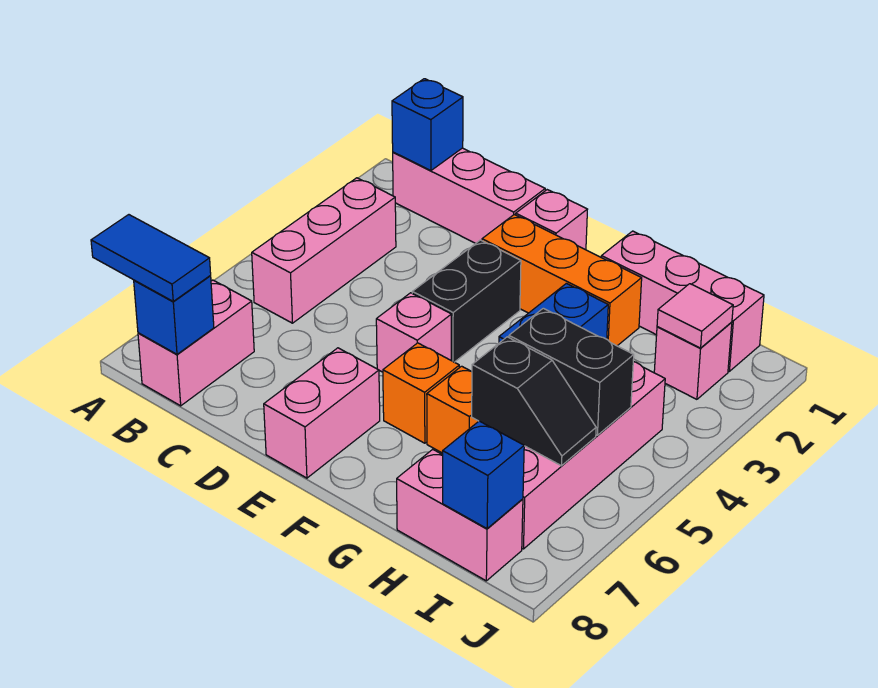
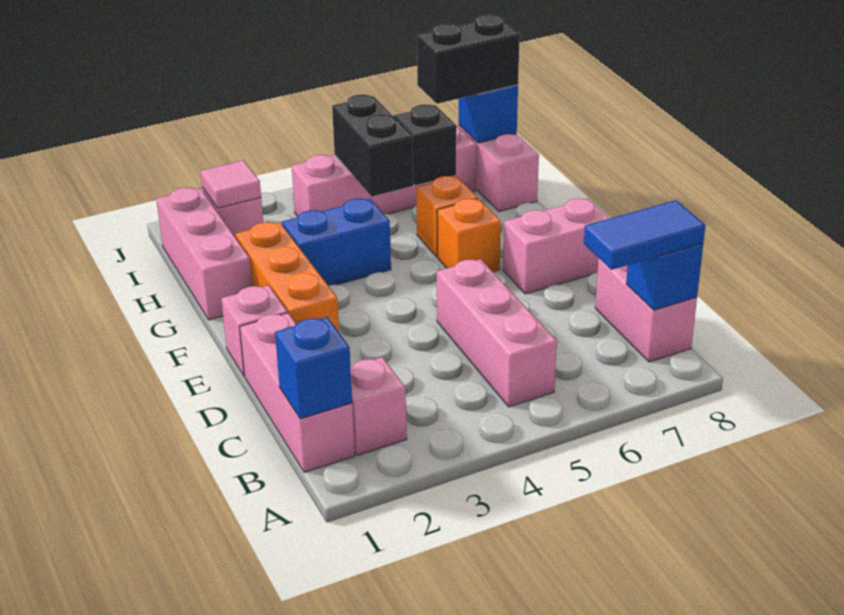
blue 1x2 tile [91,215,211,301] -> blue 1x2 tile turned to [584,200,706,270]
pink 1x3 brick [252,178,396,323] -> pink 1x3 brick turned to [437,259,557,407]
pink 1x2 brick [138,280,254,406] -> pink 1x2 brick turned to [595,259,697,362]
black 1x2 brick [412,240,521,362] -> black 1x2 brick moved to [417,15,520,104]
pink 1x1 brick [376,293,451,372] -> pink 1x1 brick moved to [351,357,407,455]

